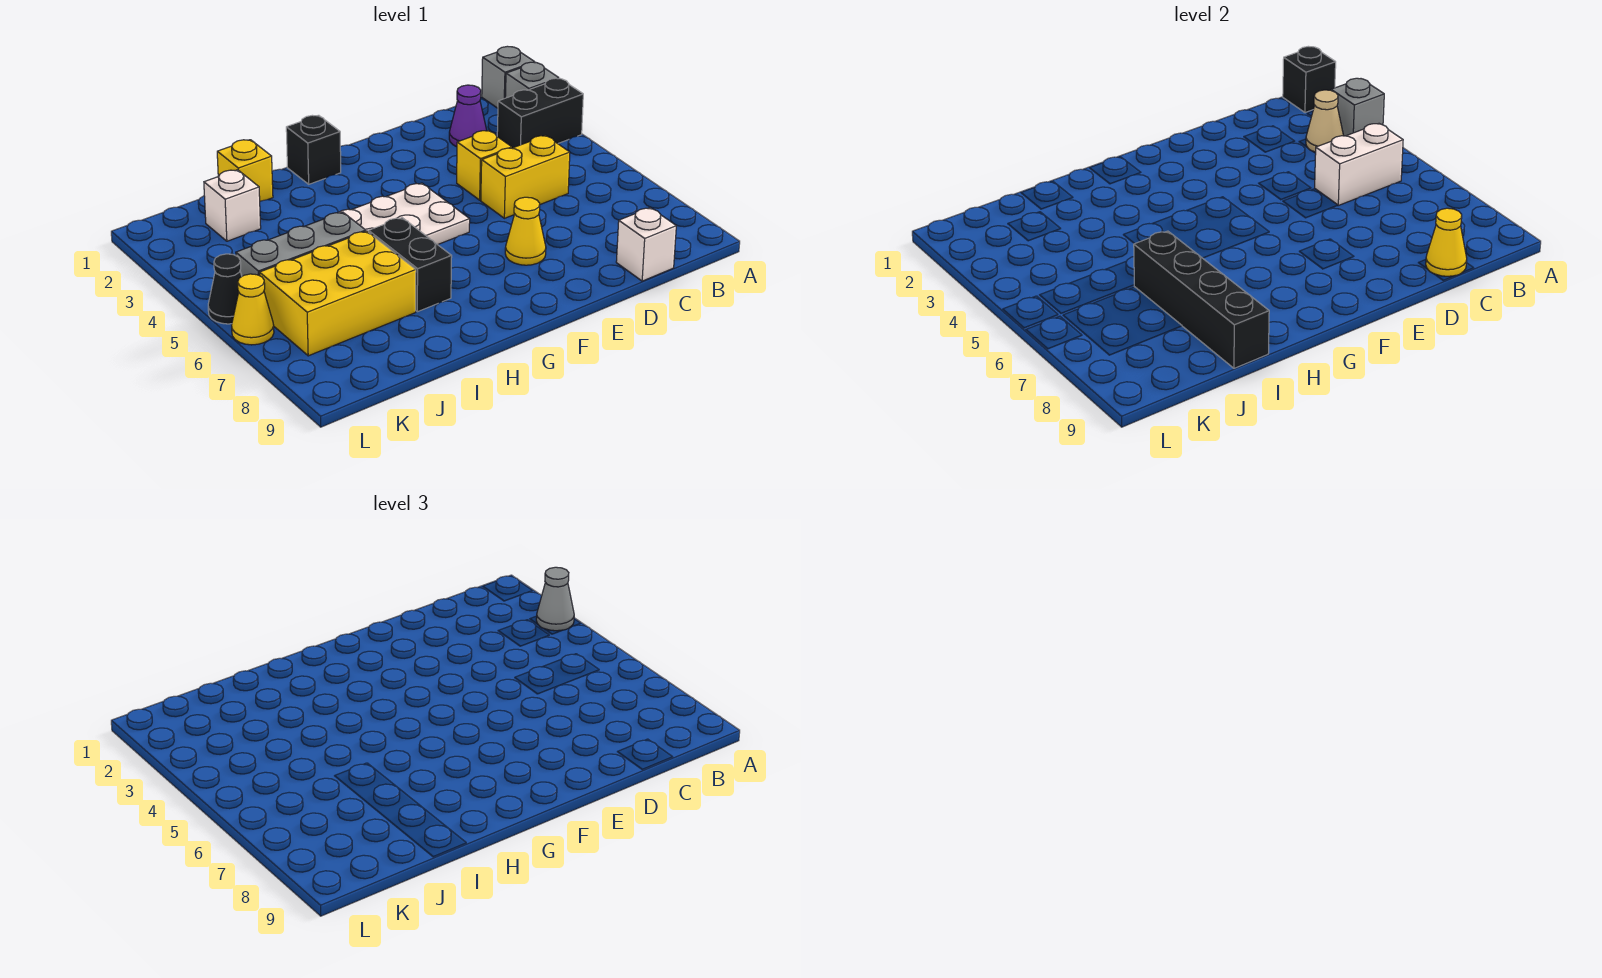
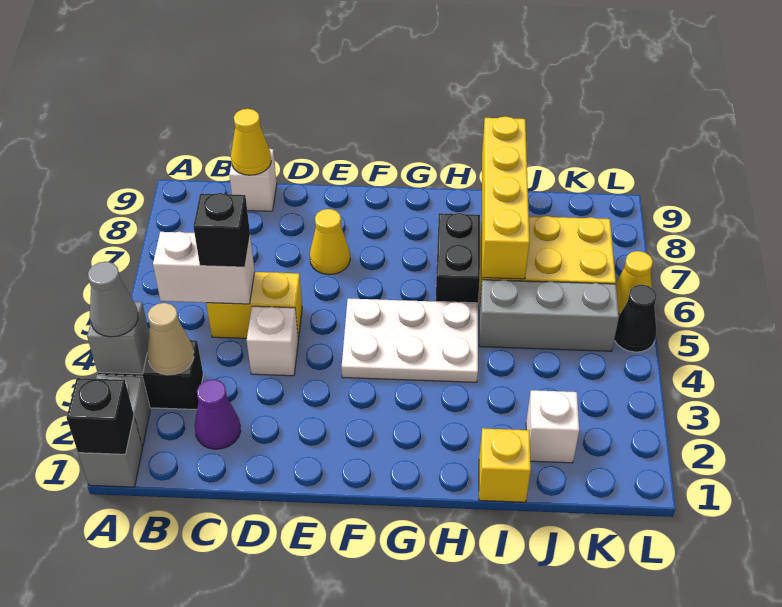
yellow 1x1 brick [457,130,512,200] -> white 1x1 brick [247,306,298,376]
black 1x1 brick [286,115,341,184] -> black 1x1 brick moved to [193,193,250,267]
black 1x4 brick [1134,231,1269,368] -> yellow 1x4 brick [482,116,529,279]

